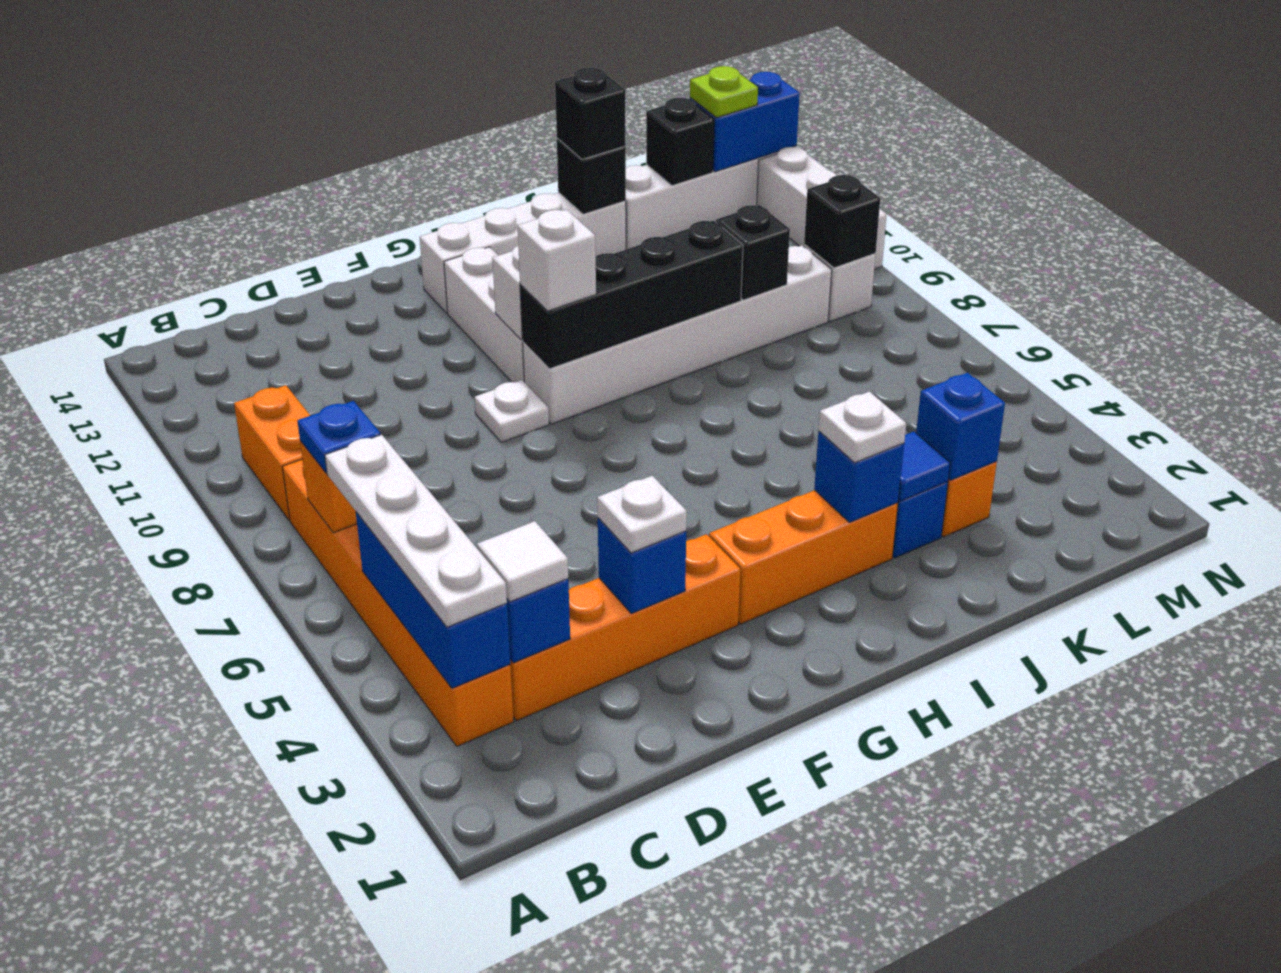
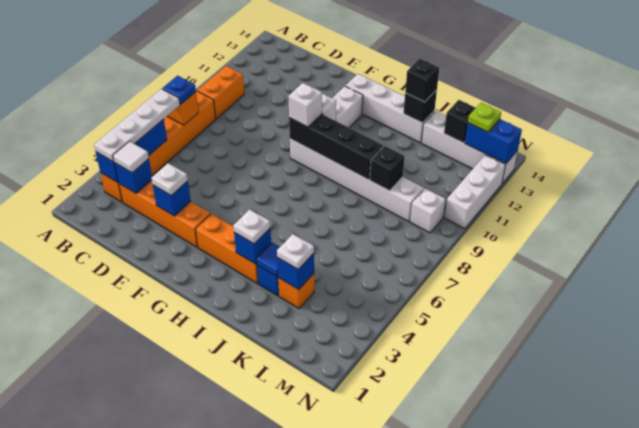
white 1x1 plate [474,380,549,442] -> white 1x1 plate moved to [277,234,314,269]
black 1x1 brick [804,175,880,268] -> none

